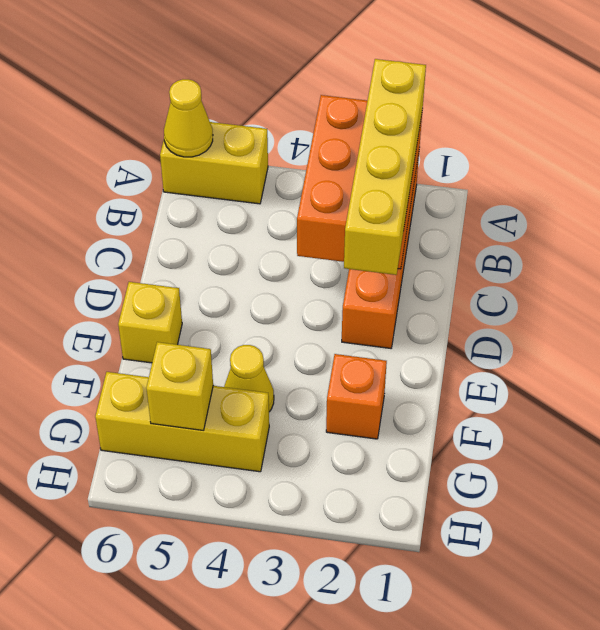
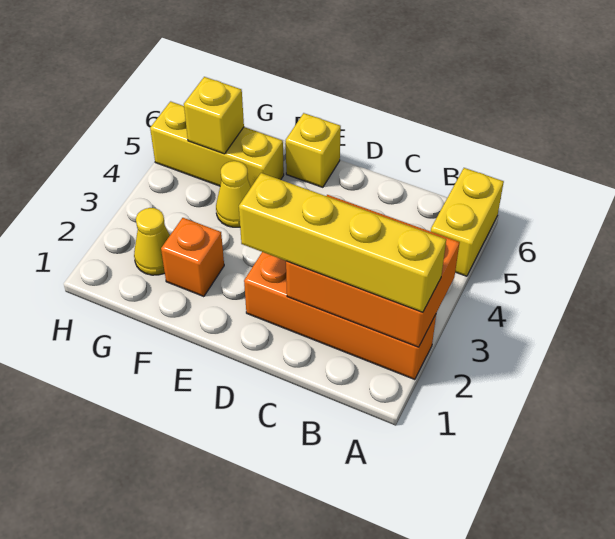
yellow 1x1 cone [164,79,213,157] -> yellow 1x1 cone moved to [134,208,170,275]
yellow 1x3 brick [95,372,269,472] -> yellow 1x3 brick turned to [150,101,284,187]

